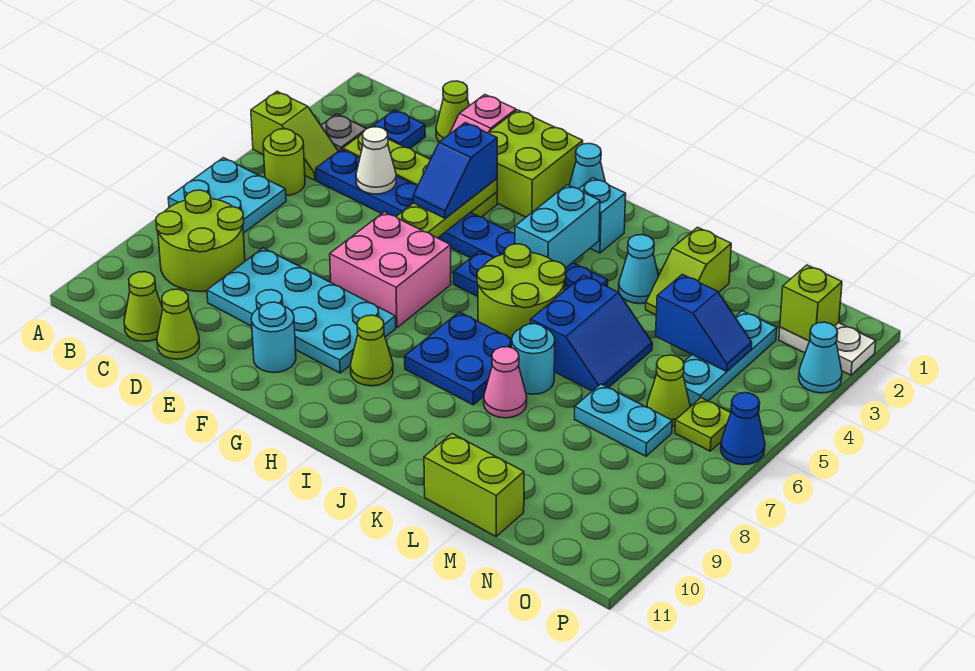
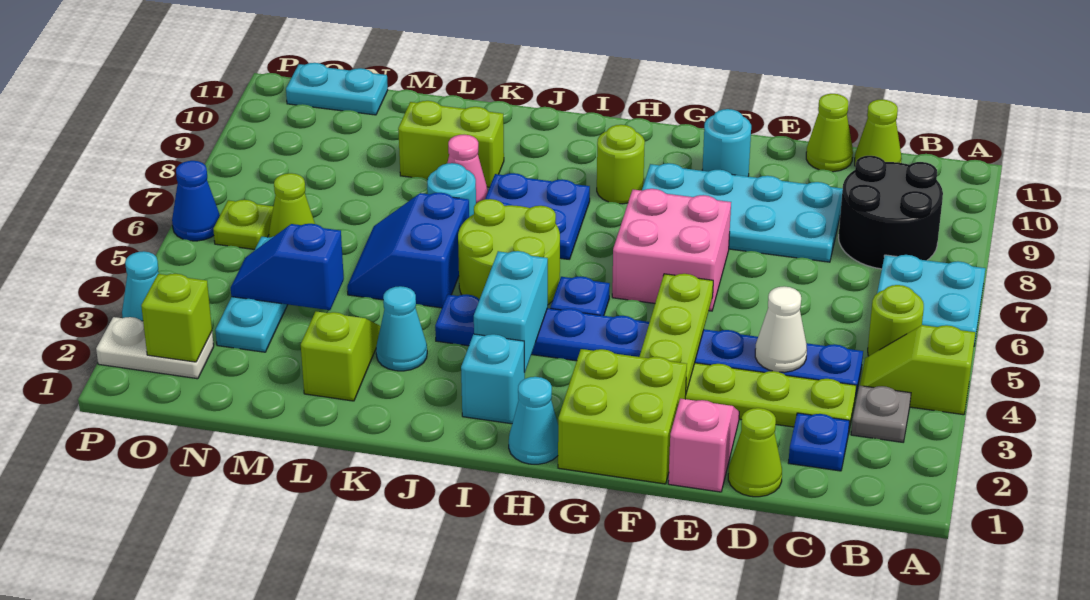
lime 2x2 round brick [156,190,245,291] -> black 2x2 round brick [838,156,943,269]
blue 1x2 slope [413,123,497,218] -> none
lime 1x1 cone [350,315,393,386] -> lime 1x1 round brick [597,125,645,204]
lime 1x2 brick [424,434,524,536] -> lime 1x2 brick moved to [398,101,504,187]
cyan 1x2 plate [575,384,672,456] -> cyan 1x2 plate moved to [286,63,388,115]

